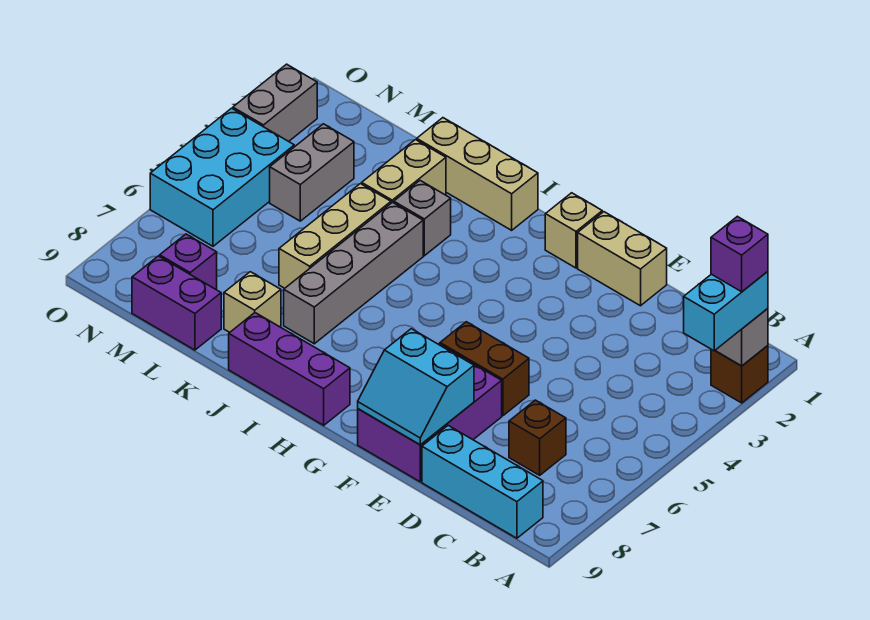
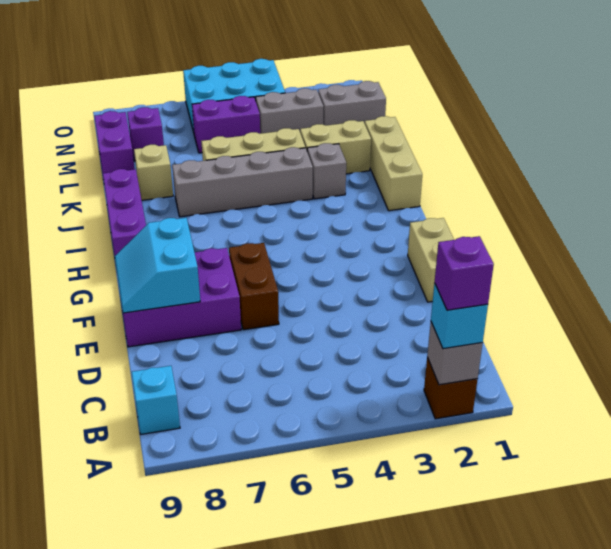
cyan 1x2 brick [684,271,768,351] -> cyan 1x1 brick [431,283,488,349]
cyan 1x3 brick [422,426,543,538] -> cyan 1x1 brick [132,366,180,434]
brown 1x1 brick [509,400,566,475] -> none
tan 1x1 brick [545,193,602,268] -> none
none -> purple 1x2 brick [192,96,260,153]
grey 1x2 brick [233,64,317,141] -> grey 1x2 brick moved to [318,81,386,125]

